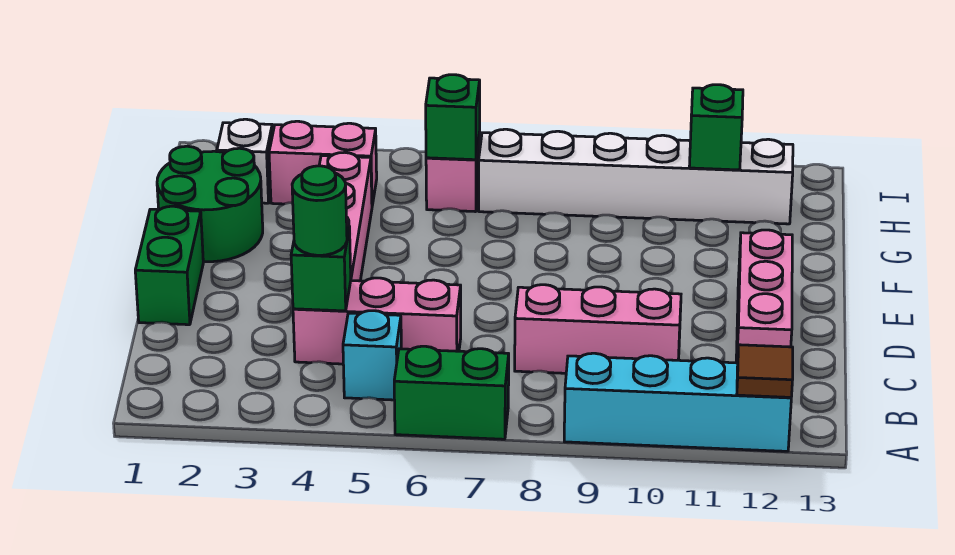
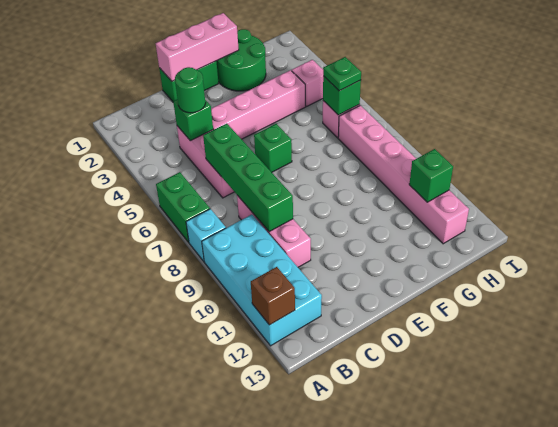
cyan 1x4 brick [564,353,791,451] -> cyan 2x4 brick [202,215,322,346]
brown 1x1 tile [737,345,793,397] -> brown 1x1 brick [251,267,295,325]
cyan 1x1 brick [343,311,401,400] -> cyan 1x1 brick moved to [186,209,226,261]
none -> green 1x4 brick [203,123,293,232]
pink 1x3 brick [736,230,792,363] -> pink 1x3 brick moved to [156,13,239,81]
none -> green 1x1 brick [254,124,292,172]
white 1x1 brick [217,119,273,203] -> none
pink 1x2 brick [269,121,377,205] -> pink 1x1 brick [292,60,323,107]
none -> green 1x1 plate [323,57,361,91]
white 1x6 brick [479,129,793,224] -> pink 1x6 brick [338,105,469,244]

